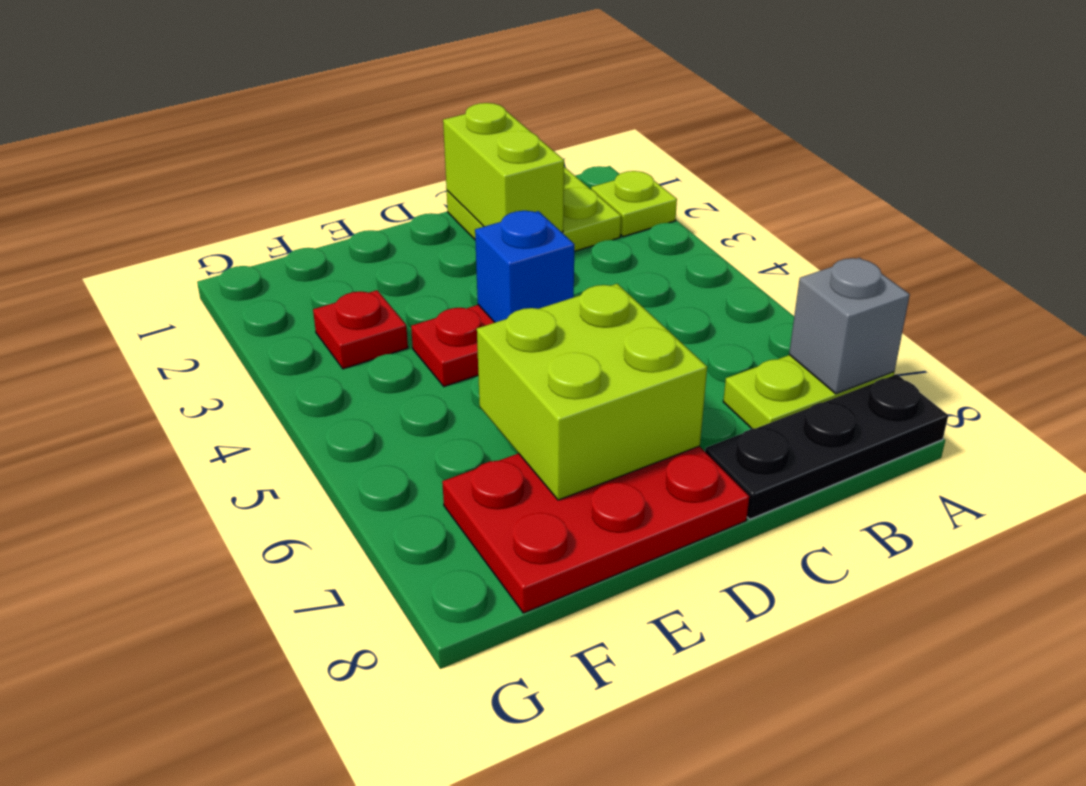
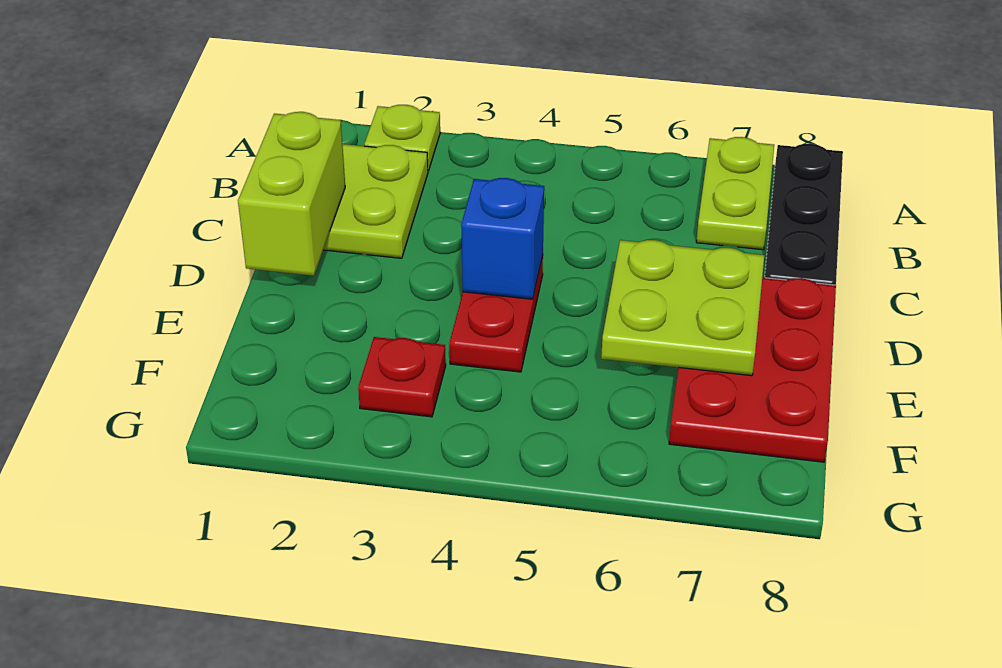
grey 1x1 brick [789,258,910,394] -> none
lime 1x2 brick [443,103,564,232] -> lime 1x2 brick turned to [238,112,345,276]
lime 2x2 brick [477,284,707,500] -> lime 2x2 plate [601,240,764,376]

